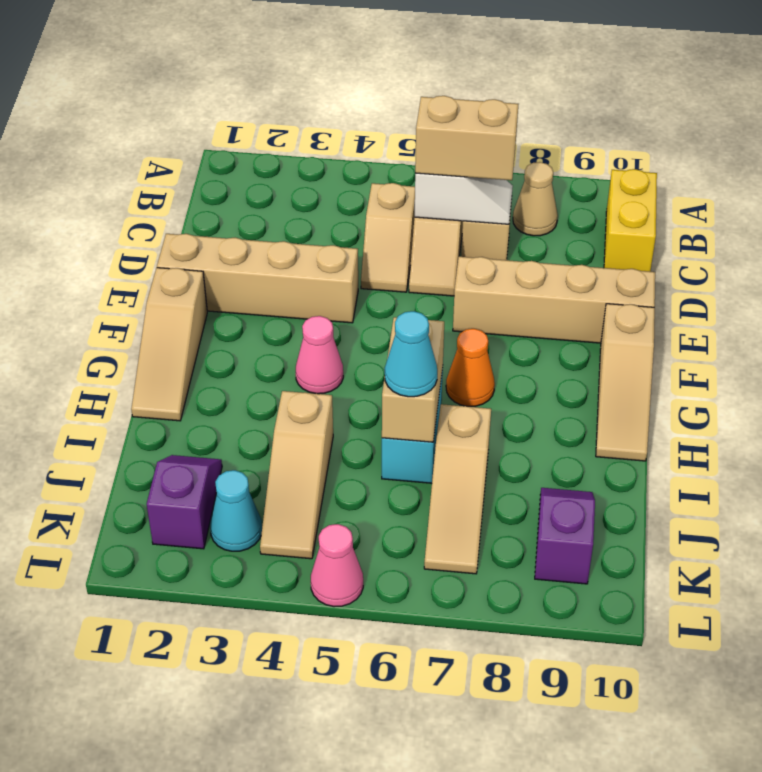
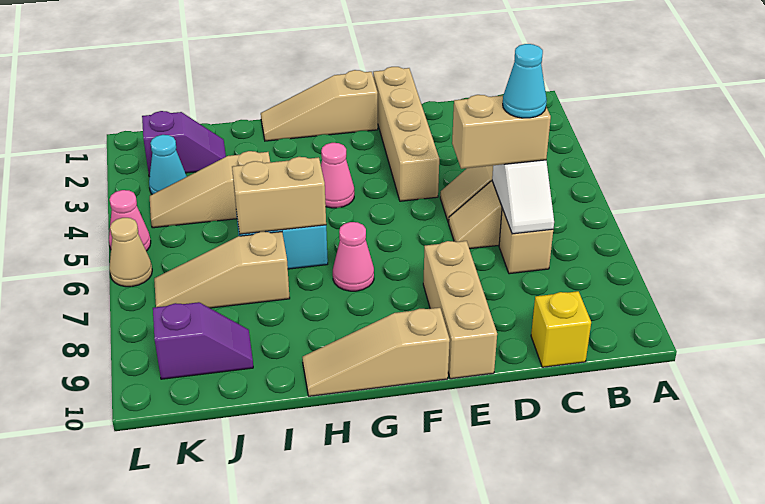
tan 1x1 cone [513,162,558,236] -> tan 1x1 cone moved to [109,218,152,287]
yellow 1x2 brick [604,169,657,272] -> yellow 1x1 brick [531,291,591,367]
tan 1x2 brick [415,96,518,180] -> tan 1x2 brick turned to [452,95,551,169]
tan 1x4 brick [453,257,655,343] -> tan 1x3 brick [423,241,497,379]
orange 1x1 cone [446,329,495,406] -> pink 1x1 cone [333,222,374,291]
cyan 1x1 cone [385,311,437,397] -> cyan 1x1 cone moved to [503,44,547,118]

